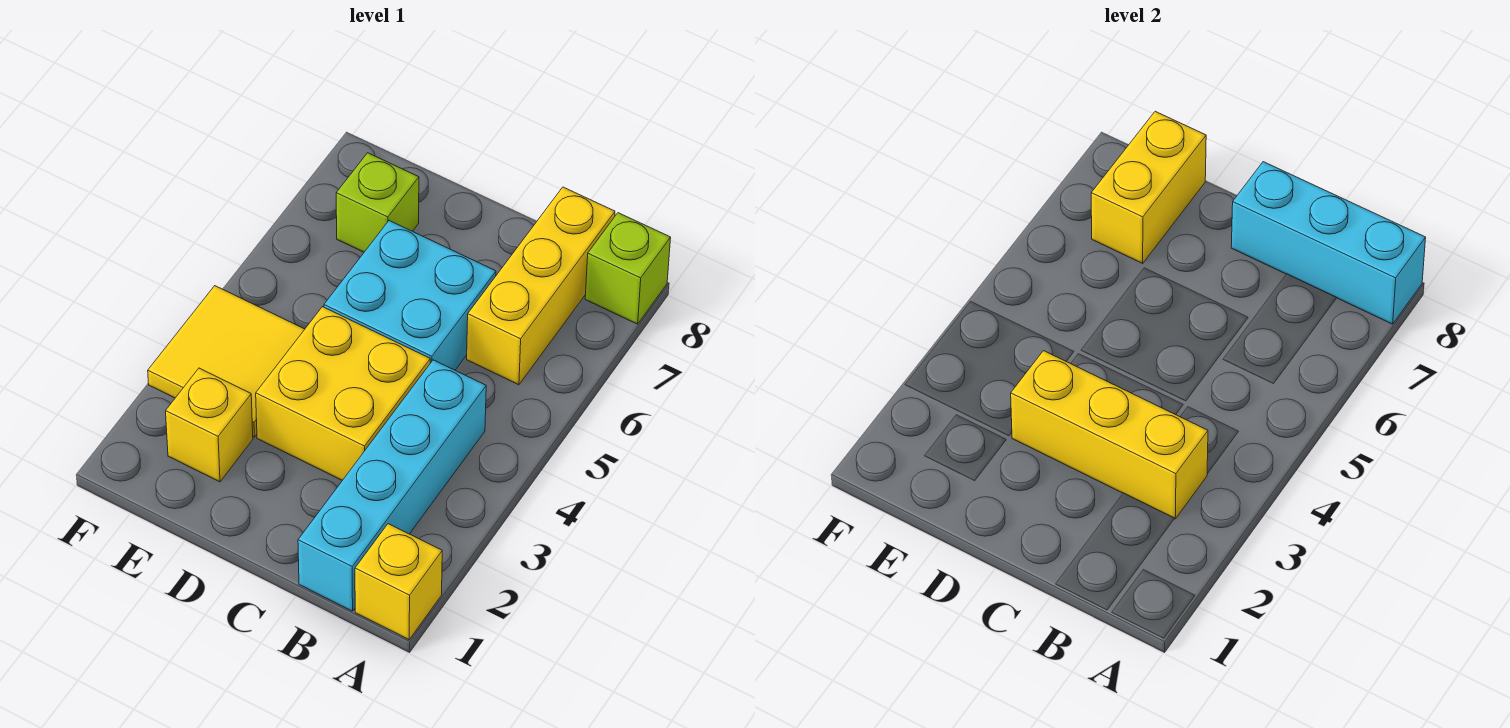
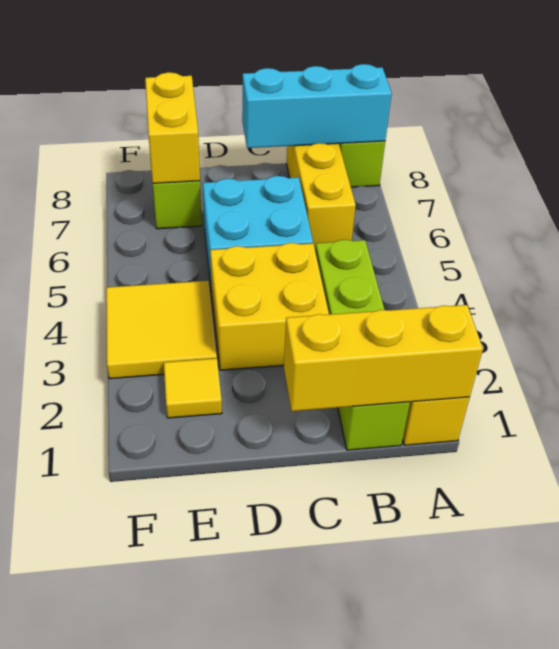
cyan 1x4 brick [298,360,486,611] -> lime 1x4 brick [315,240,410,450]
yellow 1x3 brick [1011,351,1208,519] -> yellow 1x3 brick moved to [284,305,483,411]
yellow 1x1 brick [166,368,253,482] -> yellow 1x1 tile [164,358,222,418]

